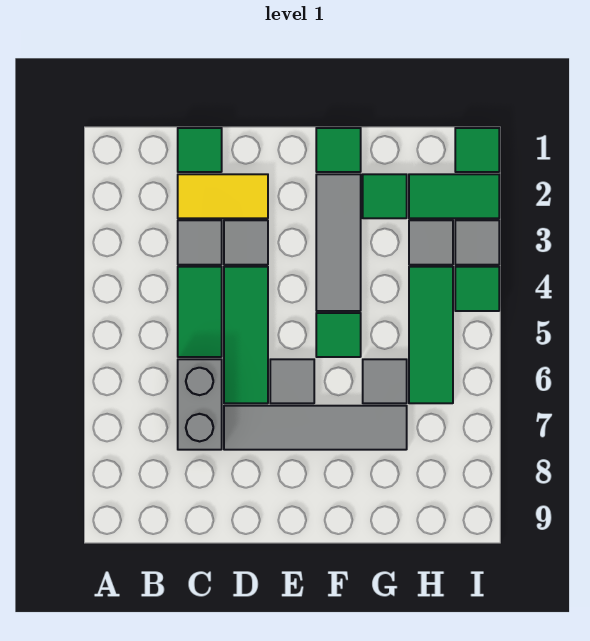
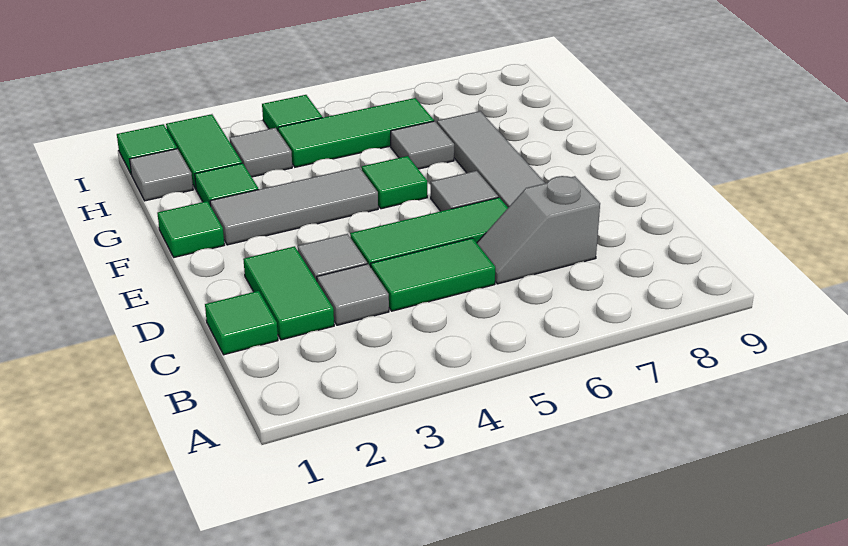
yellow 1x2 tile [178,174,268,218] -> green 1x2 tile [243,246,334,340]
grey 1x2 brick [178,359,222,450] -> grey 1x2 slope [477,176,600,284]
grey 1x1 tile [455,220,499,265] -> grey 1x1 tile moved to [130,149,193,201]

